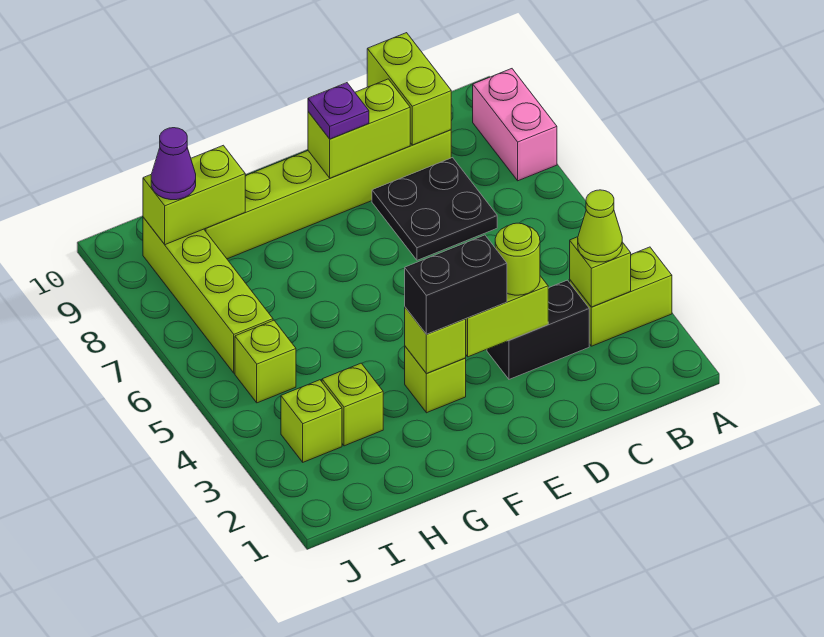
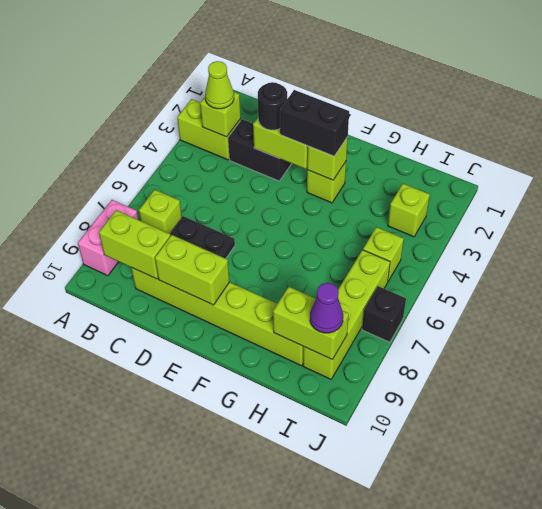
lime 1x2 brick [367,33,451,145] -> lime 1x2 brick turned to [99,210,170,279]
lime 1x1 round brick [495,223,540,295] -> black 1x1 round brick [258,82,287,130]
purple 1x1 plate [308,83,369,139] -> none
lime 1x1 brick [322,363,383,446] -> lime 1x1 brick moved to [139,190,182,234]
none -> black 1x1 brick [362,286,406,342]

